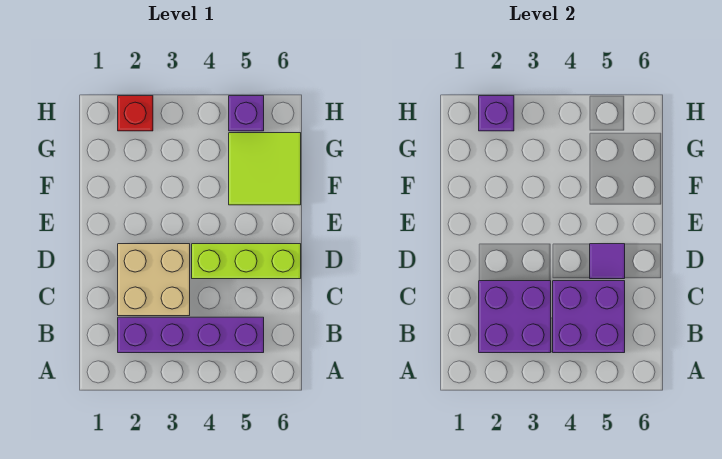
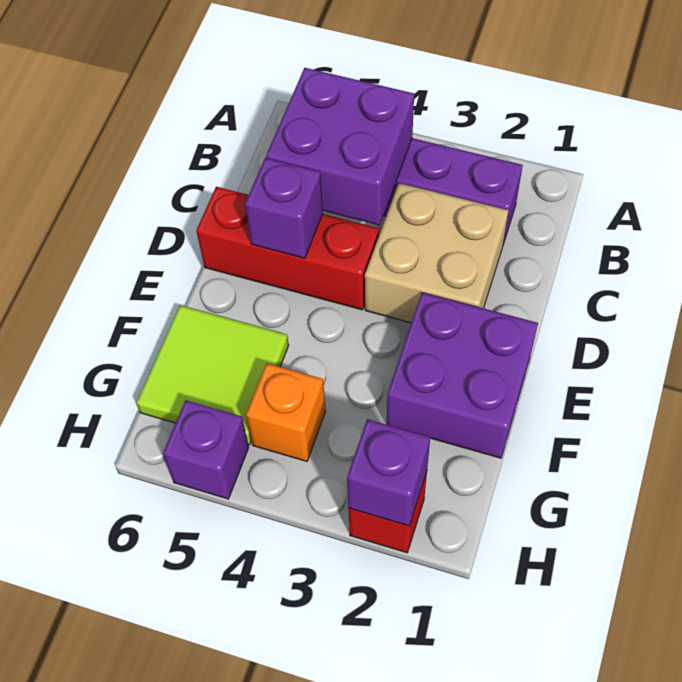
purple 2x2 brick [479,281,551,353] -> purple 2x2 brick moved to [387,292,538,458]
lime 1x3 brick [192,244,301,279] -> red 1x3 brick [196,187,379,310]
purple 1x1 tile [590,244,625,279] -> purple 1x1 brick [245,158,323,258]
none -> orange 1x1 brick [246,363,326,461]

